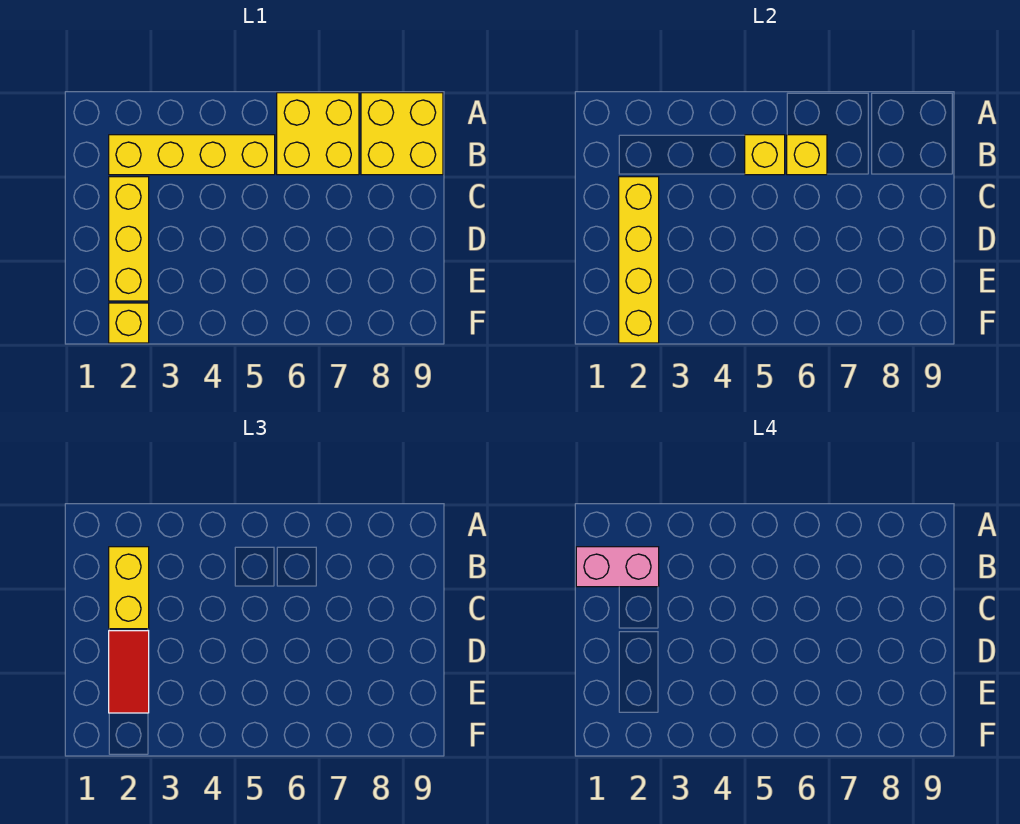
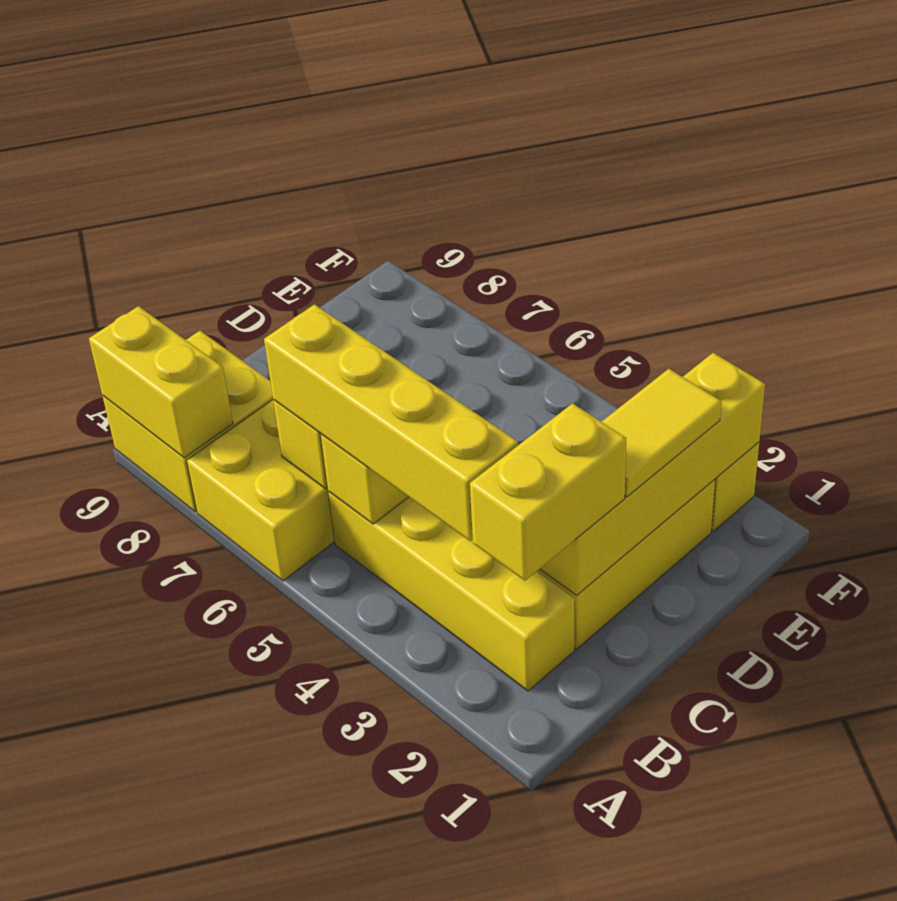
none -> yellow 1x2 brick [89,306,233,458]
pink 1x2 brick [576,547,659,587] -> none
none -> yellow 1x4 brick [264,304,518,541]
red 1x2 tile [109,631,149,713] -> yellow 1x2 tile [602,369,721,497]

